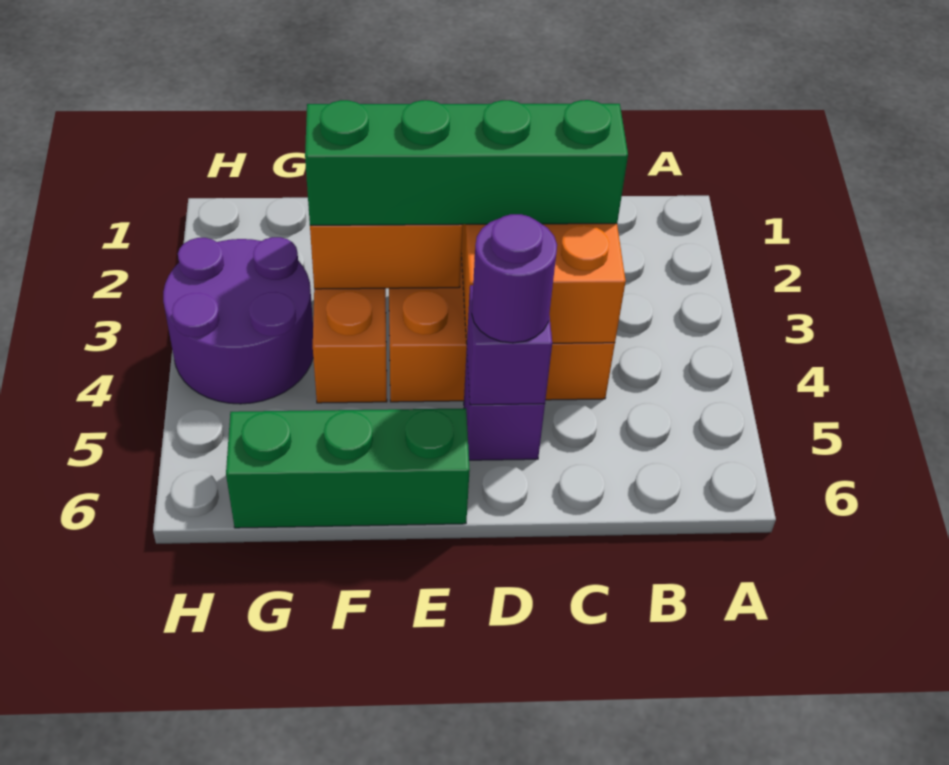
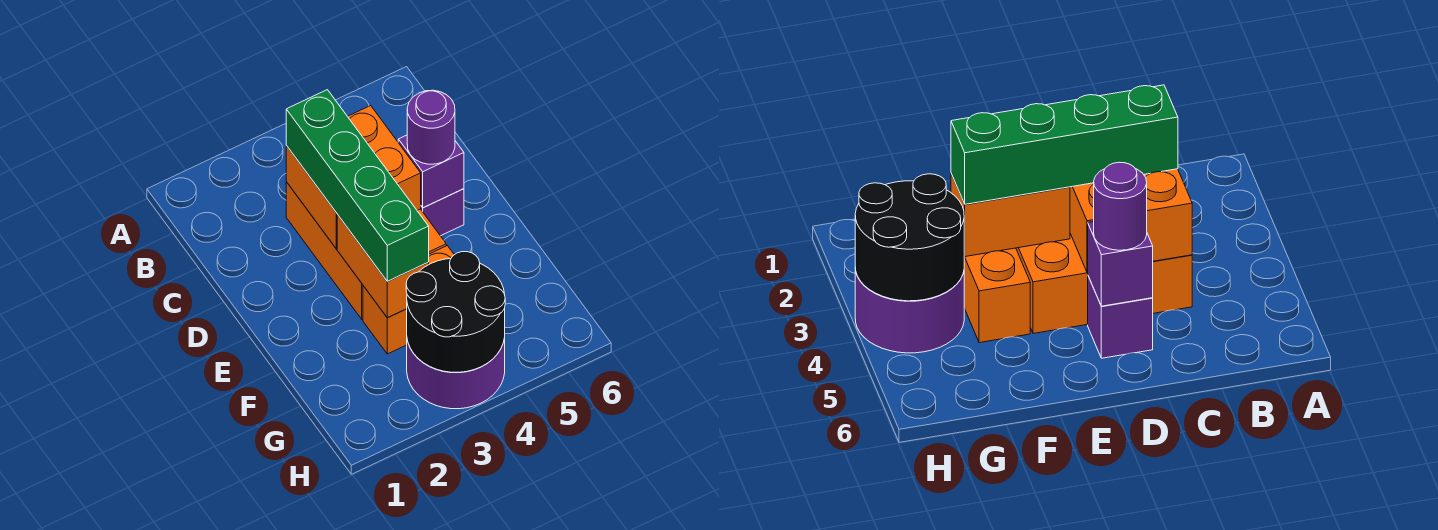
green 1x3 brick [226,408,470,528] -> none
none -> black 2x2 round brick [406,252,505,372]

